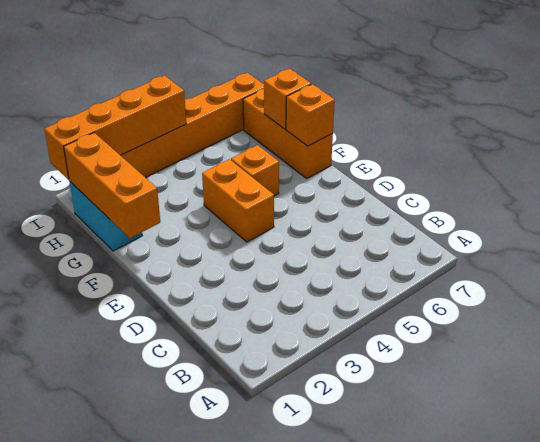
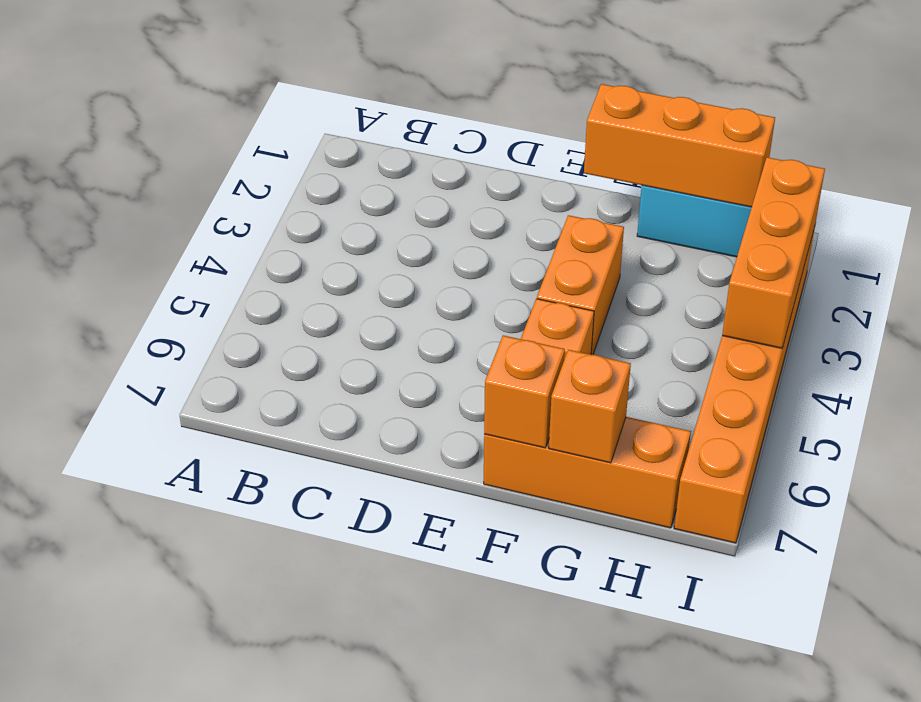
orange 1x2 brick [202,159,274,242] -> orange 1x2 brick turned to [537,215,624,355]
orange 1x4 brick [44,75,186,180] -> orange 1x3 brick [722,157,825,348]

